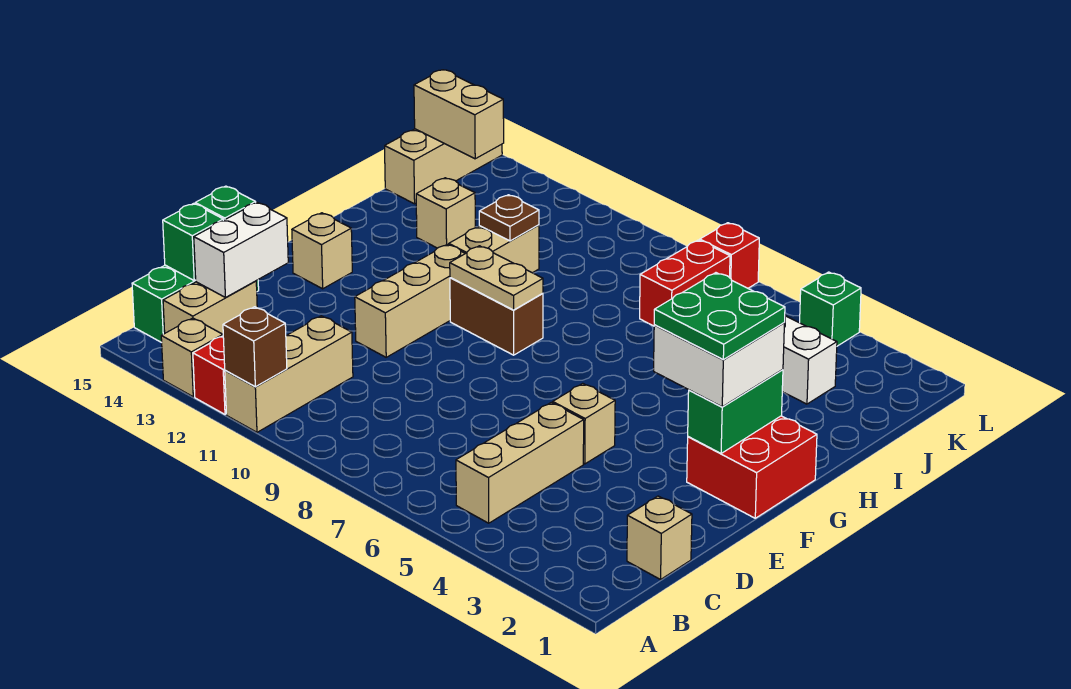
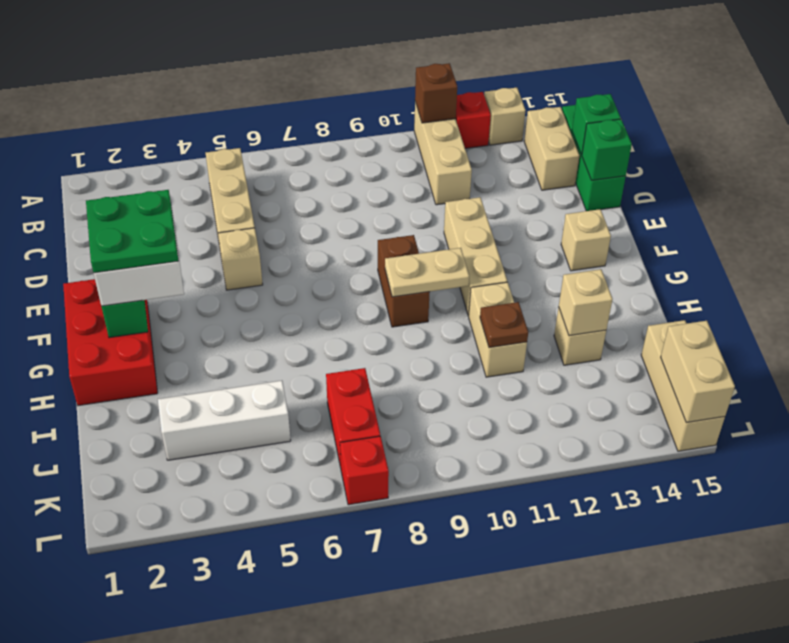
tan 1x1 brick [627,496,692,580] -> tan 1x1 brick moved to [559,269,613,336]
white 1x2 brick [194,203,288,297] -> none
red 2x2 brick [687,416,817,518] -> red 2x3 brick [63,279,158,406]
brown 1x2 brick [450,278,543,355] -> brown 1x2 brick turned to [378,235,430,327]
tan 1x2 brick [414,70,504,159] -> tan 1x2 brick turned to [661,321,735,423]
green 1x1 brick [800,272,861,346] -> none

